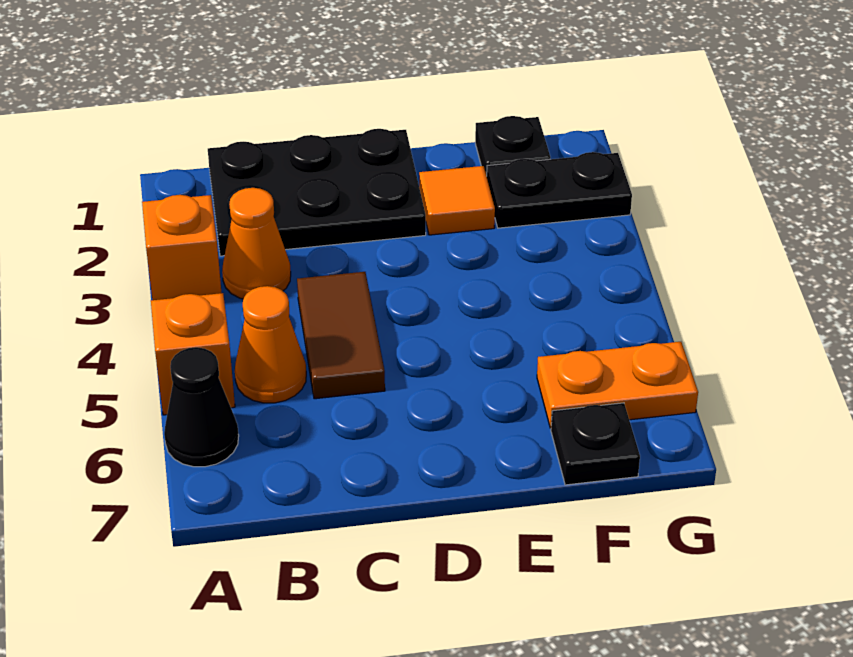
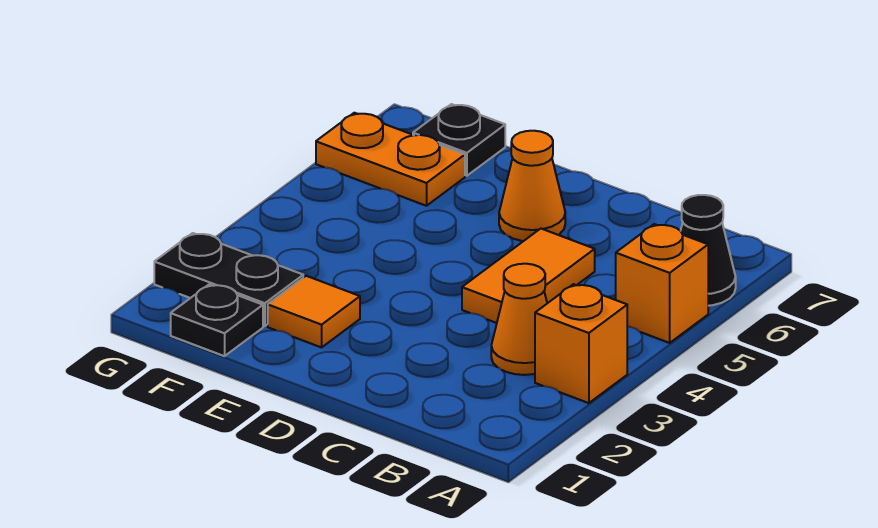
black 2x3 plate [208,129,426,256] -> none
orange 1x1 cone [235,286,306,403] -> orange 1x1 cone moved to [499,131,565,241]
brown 1x2 tile [297,272,385,399] -> orange 1x2 tile [462,229,595,323]

